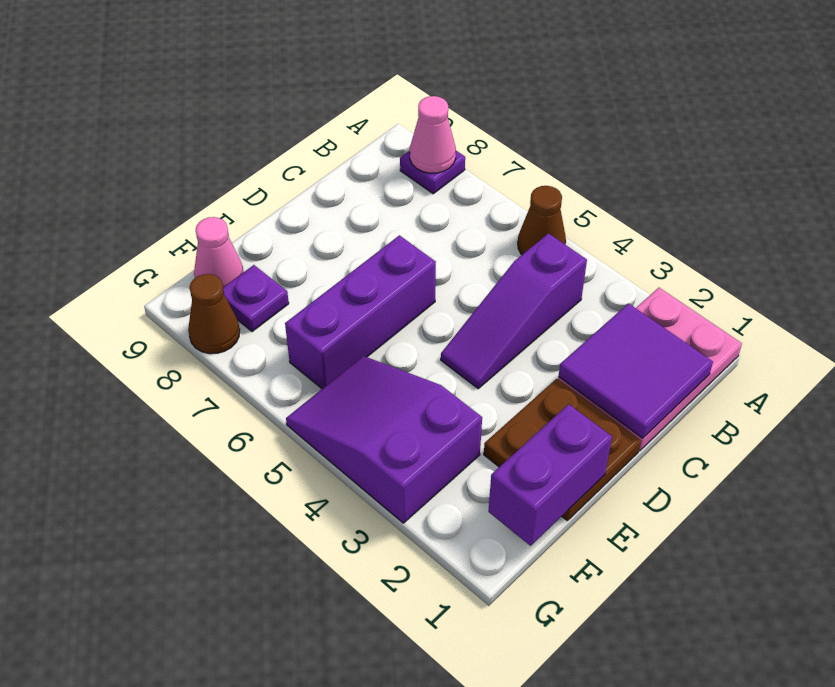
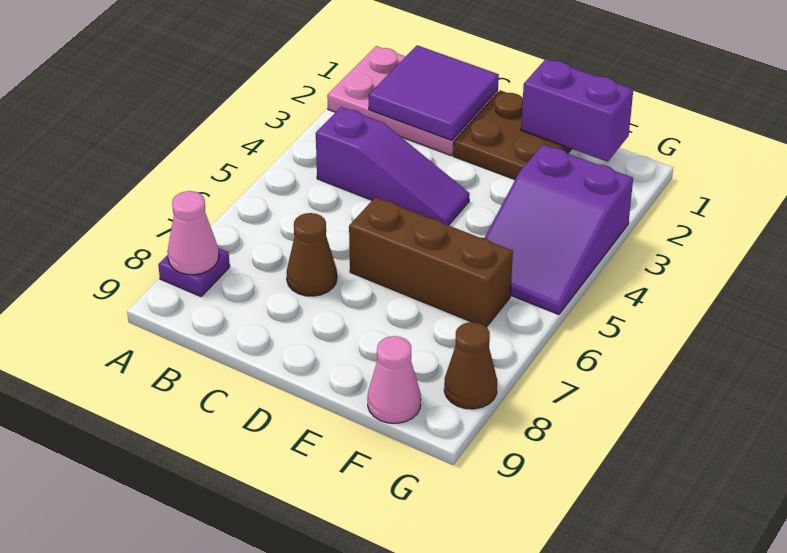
brown 1x1 cone [518,186,566,255] -> brown 1x1 cone moved to [287,213,337,296]
purple 1x3 brick [285,235,436,389] -> brown 1x3 brick [349,197,513,327]
purple 1x1 plate [223,265,289,332] -> none

